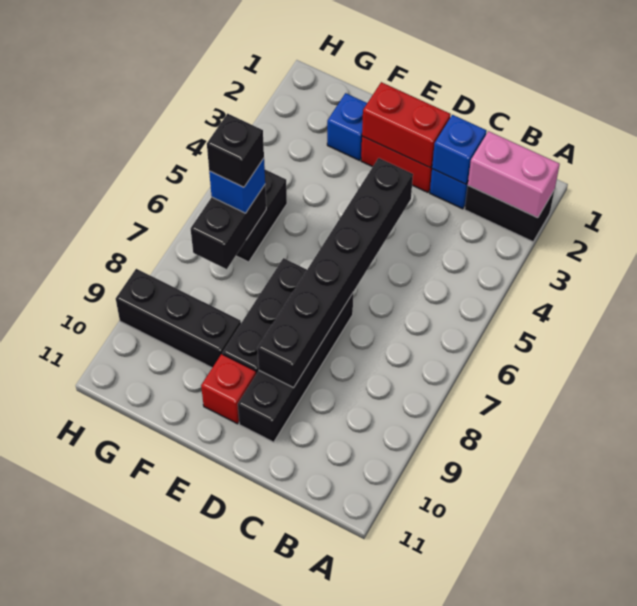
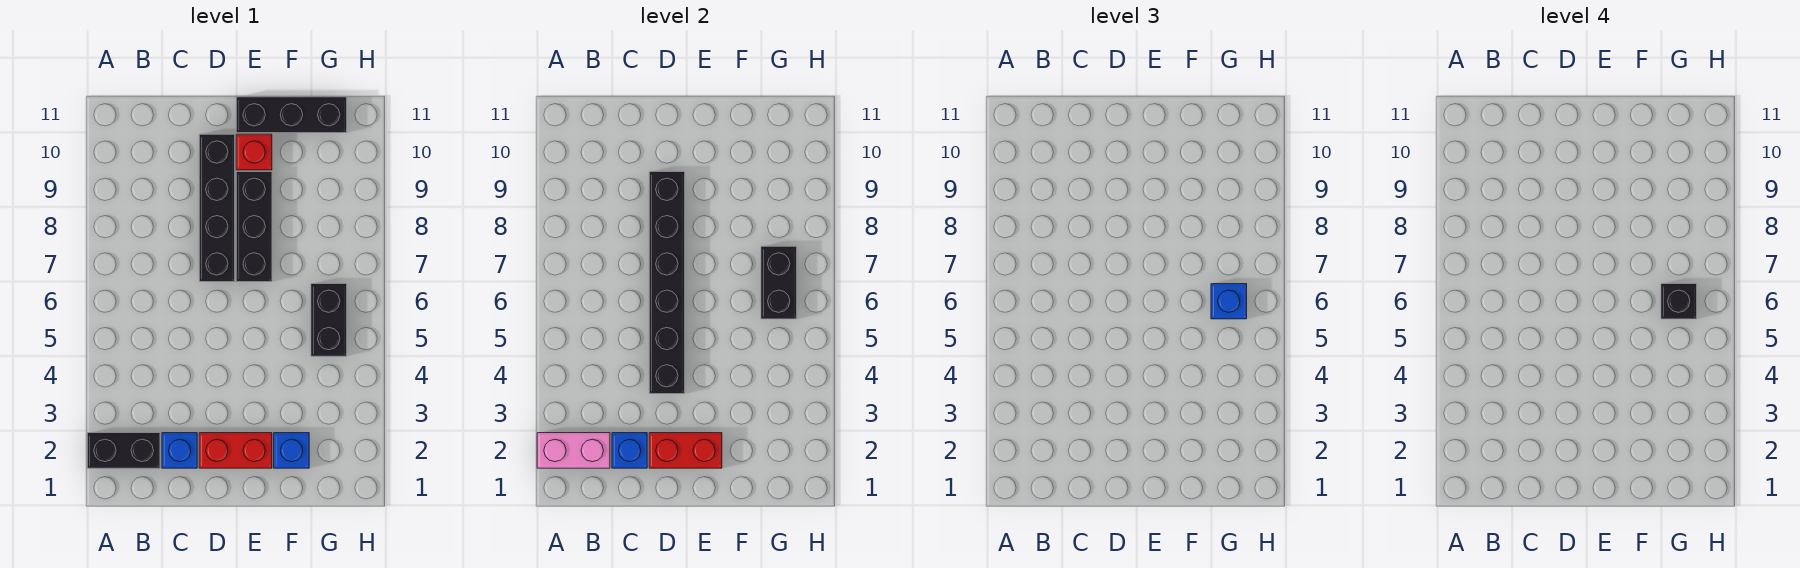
black 1x3 brick [116,269,241,368] -> black 1x3 brick moved to [236,97,347,133]

